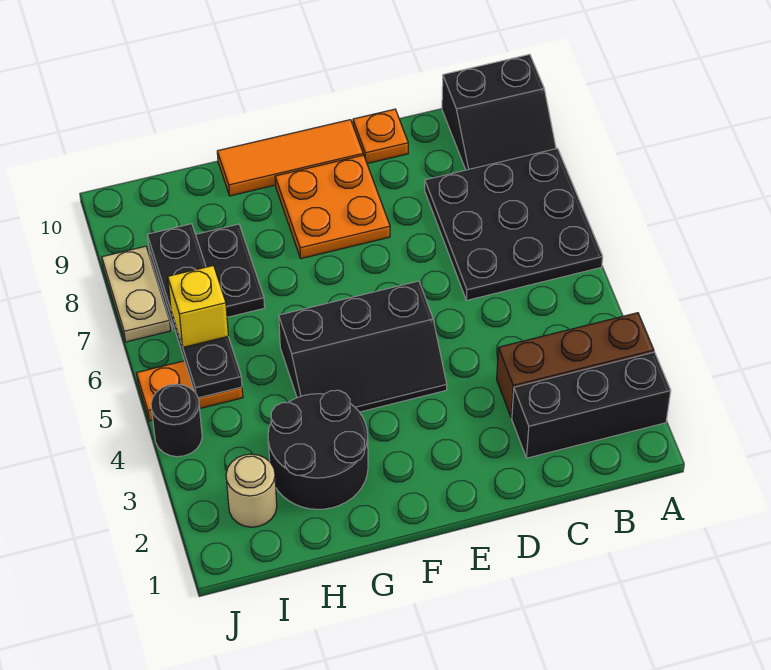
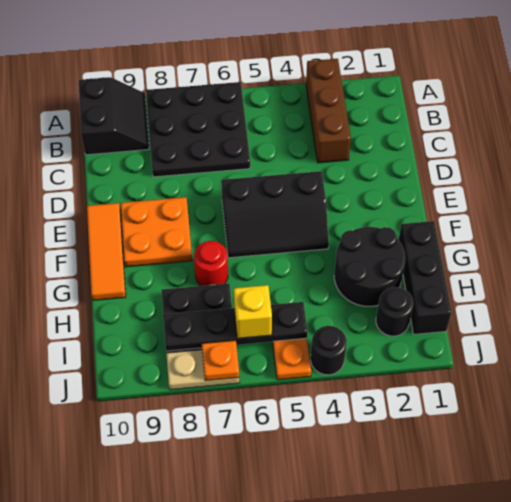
black 1x3 brick [512,352,671,458] -> black 1x3 brick moved to [399,221,452,334]
orange 1x1 plate [353,109,408,164] -> orange 1x1 plate moved to [202,340,239,381]
black 2x3 slope [279,281,447,412] -> black 2x3 slope turned to [221,171,329,258]
none -> red 1x1 round brick [194,241,228,286]
tan 1x1 round brick [226,454,277,527] -> black 1x1 round brick [376,287,413,336]

